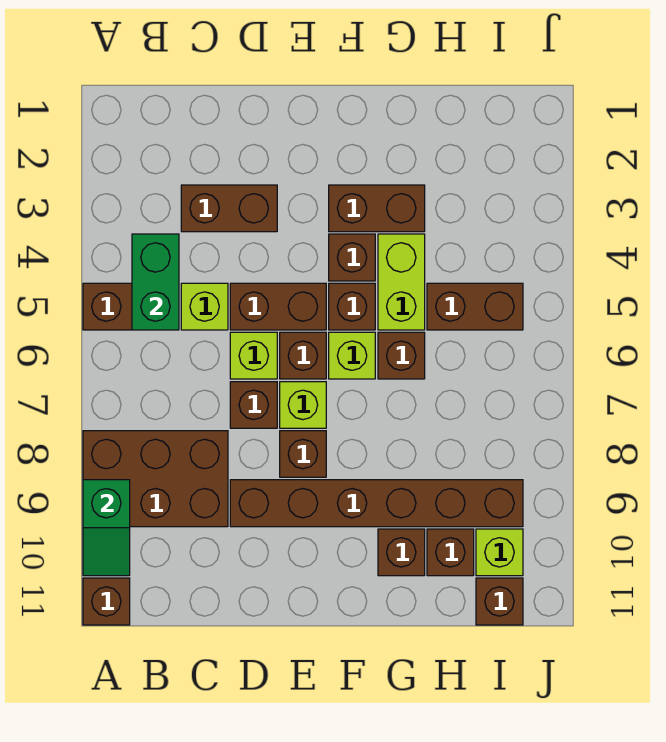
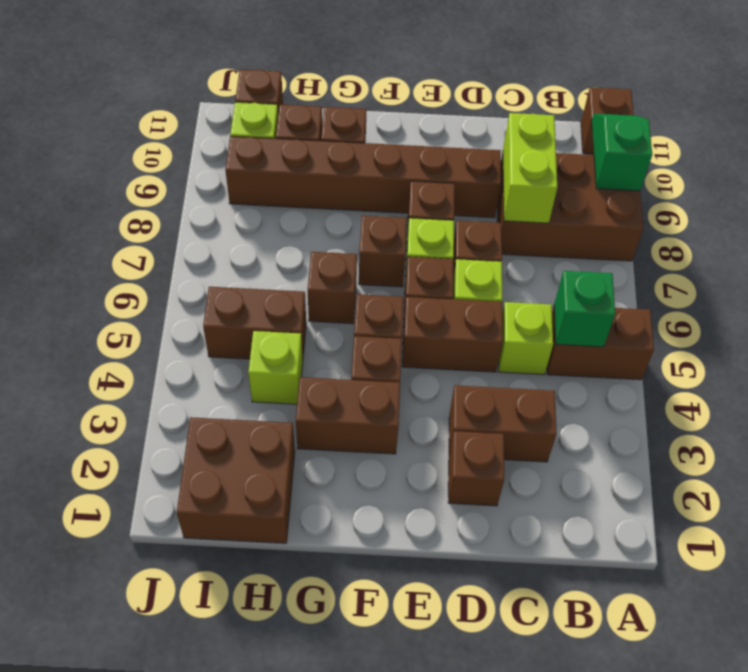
green 1x2 brick [132,234,179,330] -> green 1x1 brick [554,271,615,347]
none -> brown 1x1 brick [448,431,504,506]
lime 1x1 brick [329,332,375,379] -> lime 1x1 brick moved to [248,331,303,404]
none -> brown 1x1 brick [359,216,407,287]
lime 1x2 brick [378,234,425,330] -> lime 1x2 brick moved to [503,113,557,223]
none -> brown 2x2 brick [177,417,295,543]

